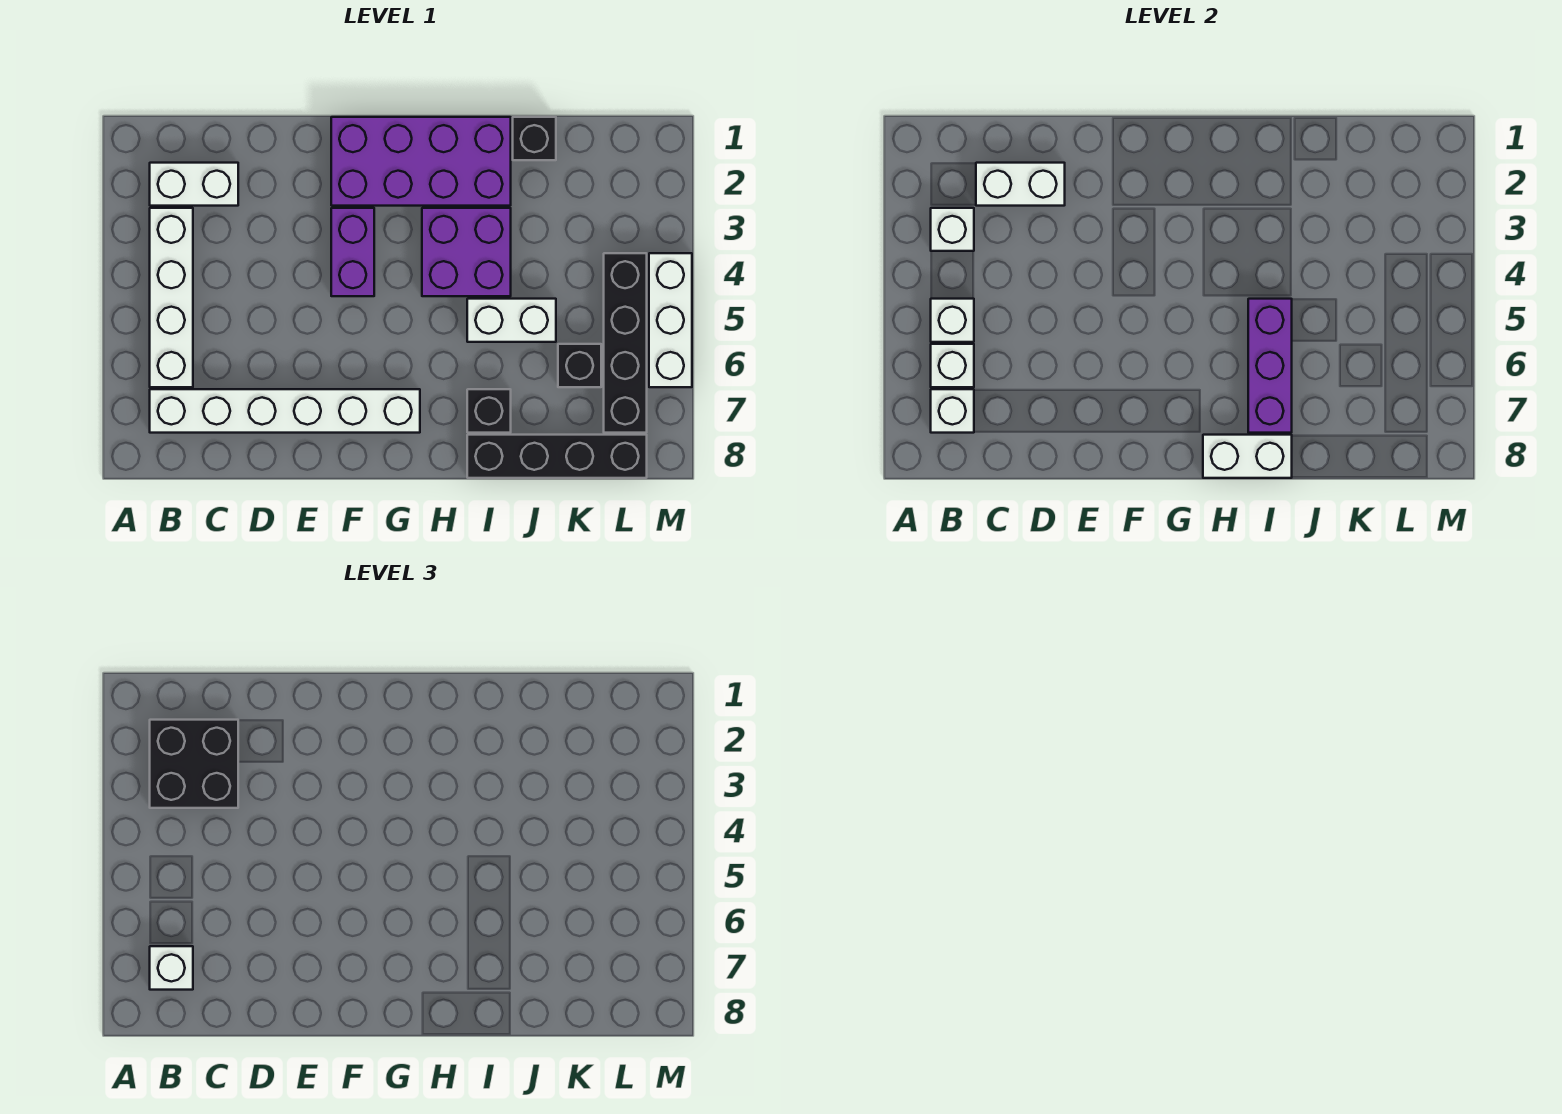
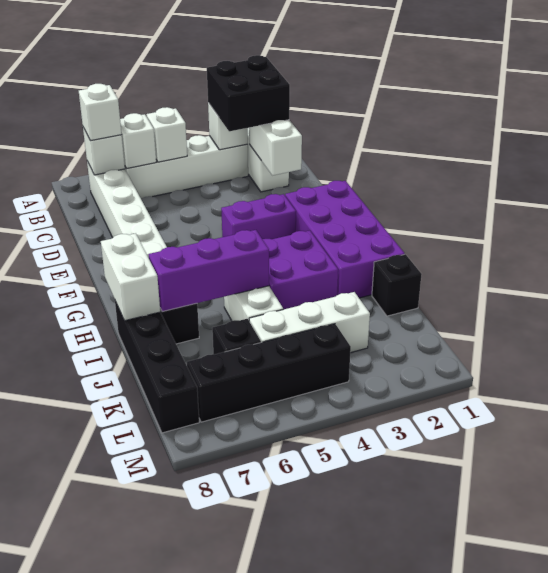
white 1x3 brick [649,253,692,387] -> white 1x3 brick moved to [249,292,370,353]

